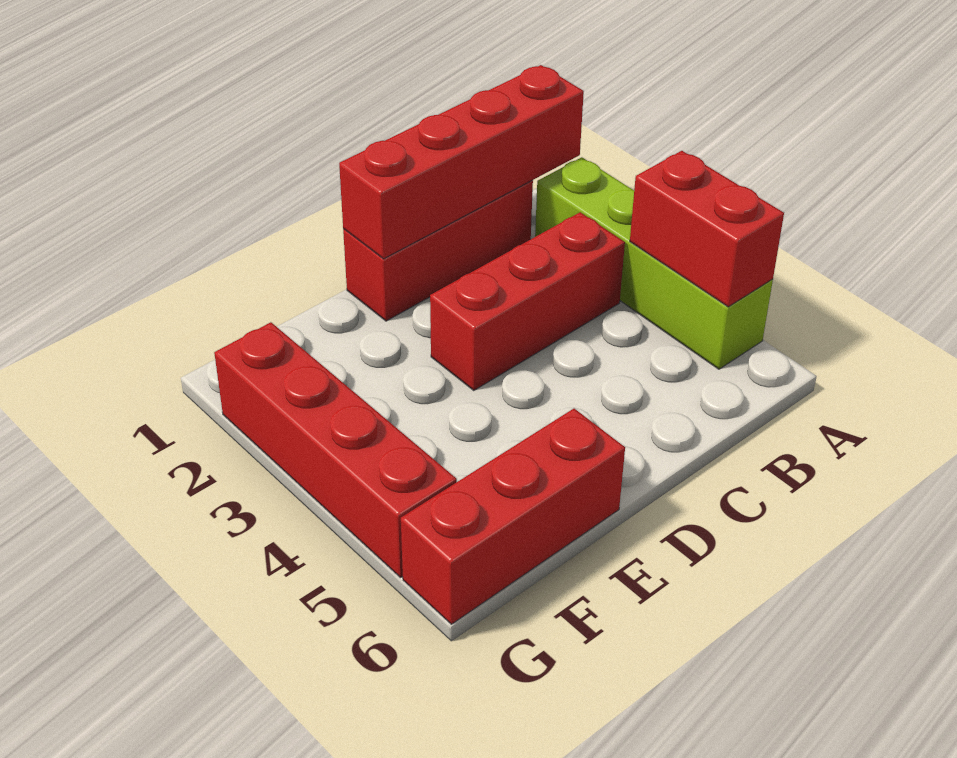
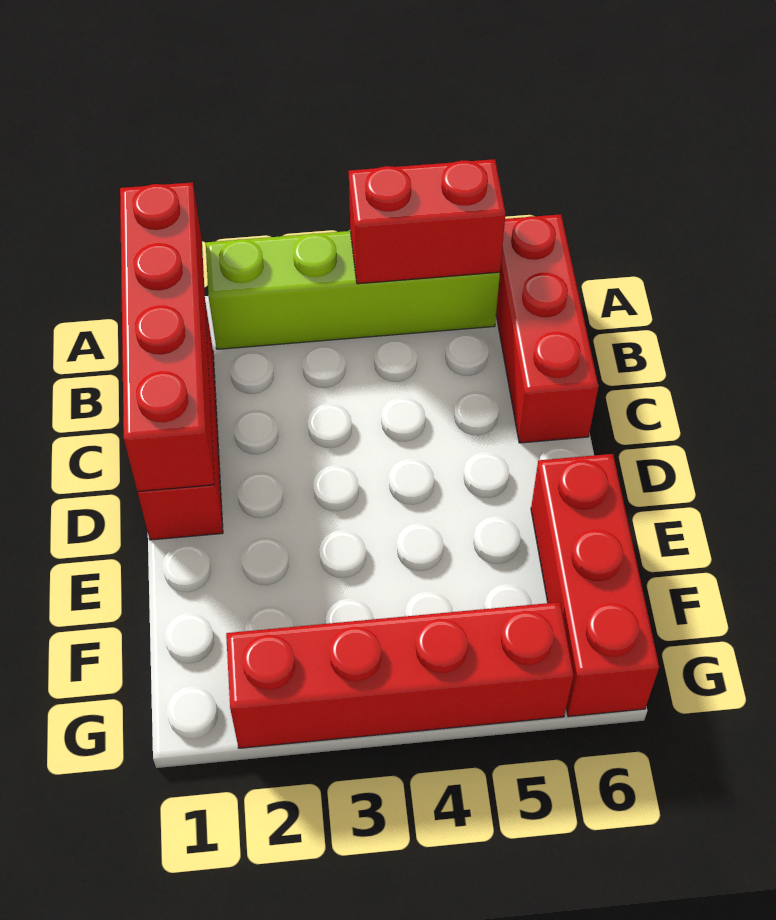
red 1x3 brick [430,212,625,390] -> red 1x3 brick moved to [496,214,599,443]

